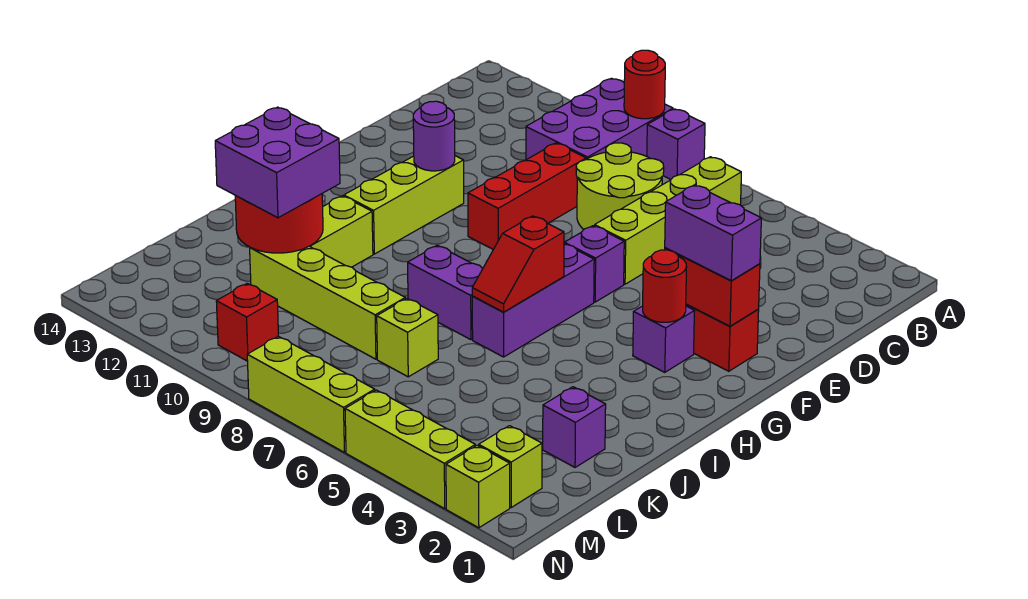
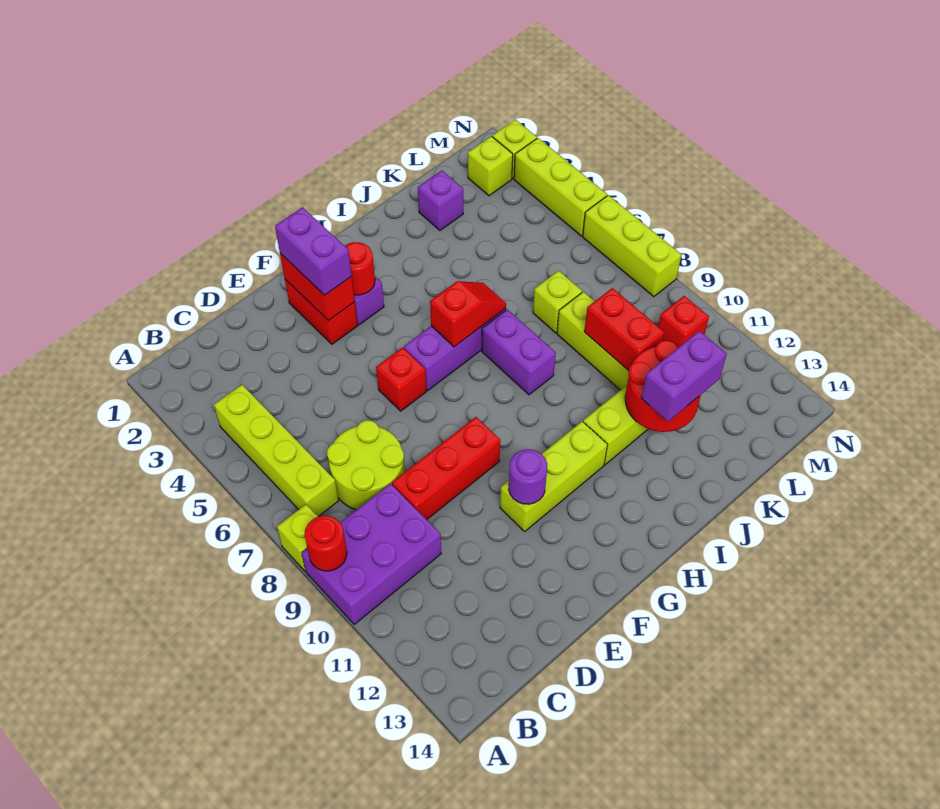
purple 1x1 brick [647,109,705,179] -> lime 1x1 brick [277,505,318,571]
lime 1x4 brick [595,157,741,284] -> lime 1x4 brick turned to [214,385,338,517]
purple 1x1 brick [564,226,624,302] -> red 1x1 brick [376,347,426,411]
purple 2x2 brick [215,107,340,218] -> purple 1x2 brick [641,331,727,422]
none -> red 1x2 brick [584,288,664,371]

